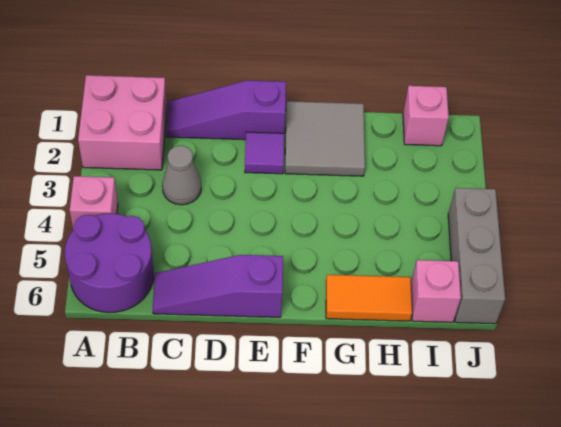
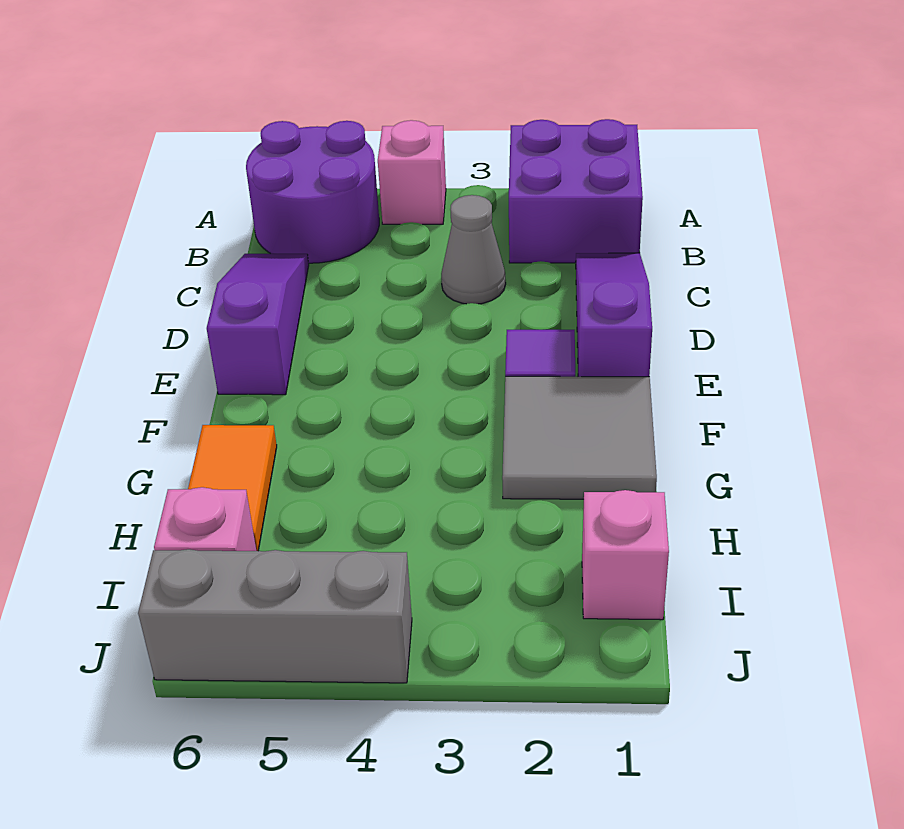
pink 2x2 brick [78,75,167,170] -> purple 2x2 brick [509,119,643,263]

